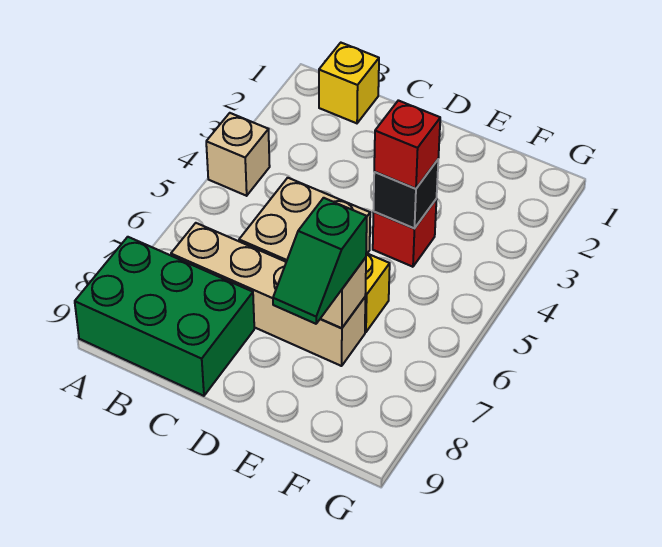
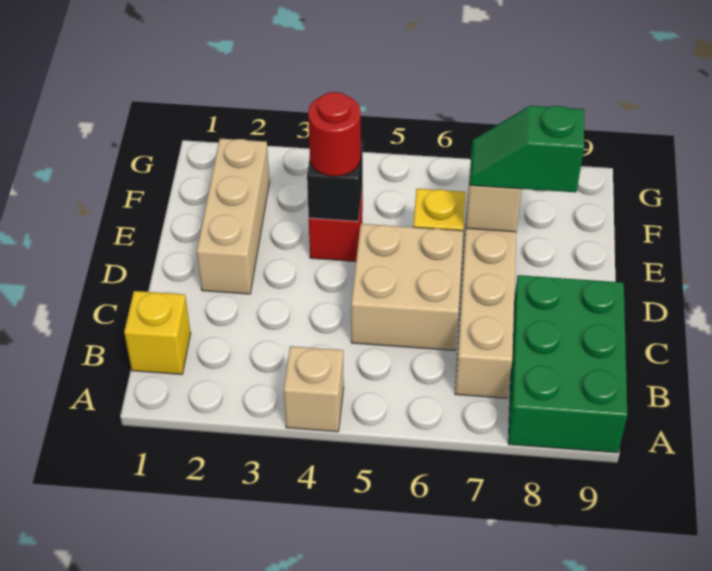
none -> tan 1x3 brick [197,139,270,294]
red 1x1 brick [374,100,440,189] -> red 1x1 round brick [308,92,361,176]
green 1x2 slope [273,198,367,324] -> green 1x2 slope turned to [470,106,584,192]

